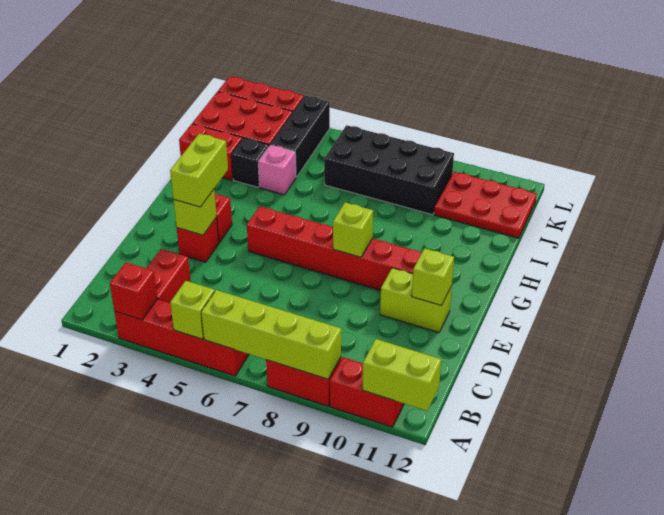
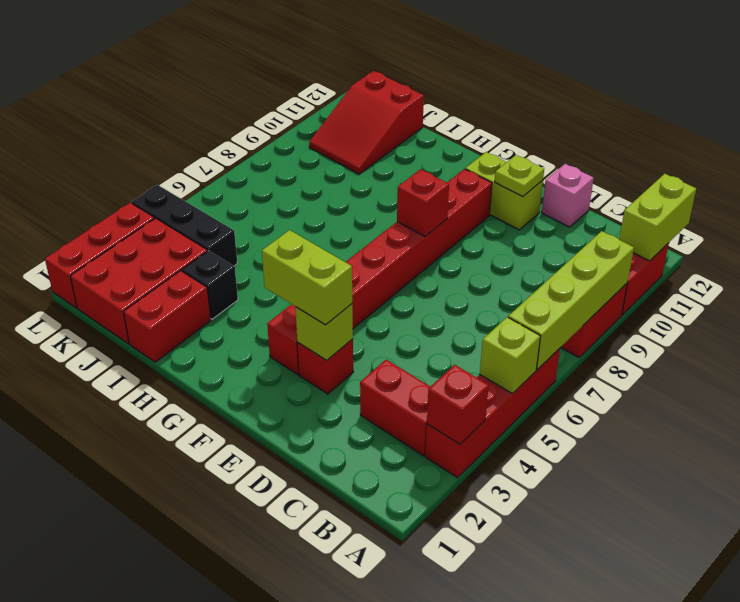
lime 1x2 brick [380,268,452,332] -> lime 1x2 brick turned to [466,152,543,230]
lime 1x1 brick [412,248,454,305] -> lime 1x1 plate [495,155,544,197]
lime 1x1 brick [333,203,373,257] -> red 1x1 brick [397,169,449,236]
pink 1x1 brick [258,145,296,195] -> pink 1x1 brick moved to [542,164,594,227]
black 2x4 brick [324,125,454,215] -> none
red 2x3 plate [434,172,537,238] -> red 2x3 slope [309,71,424,174]

